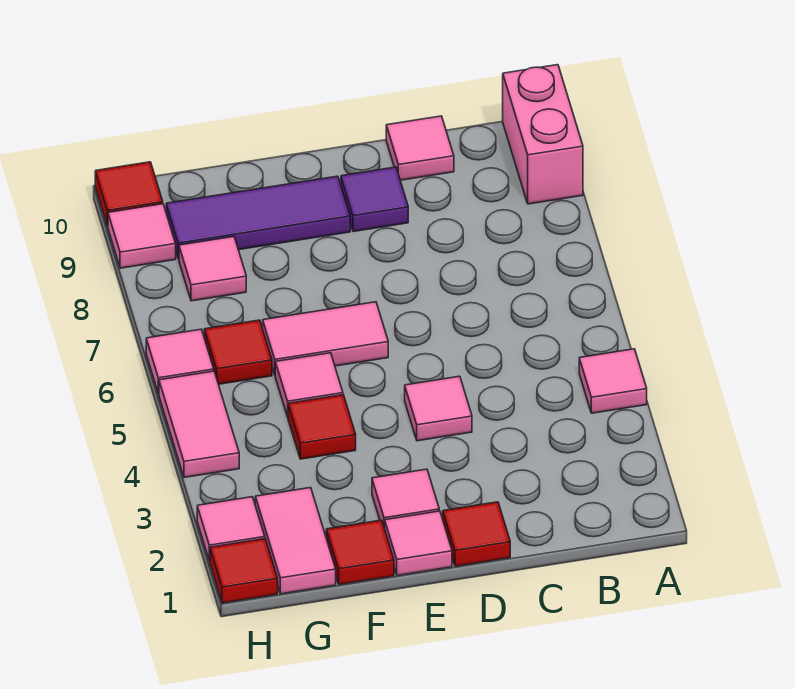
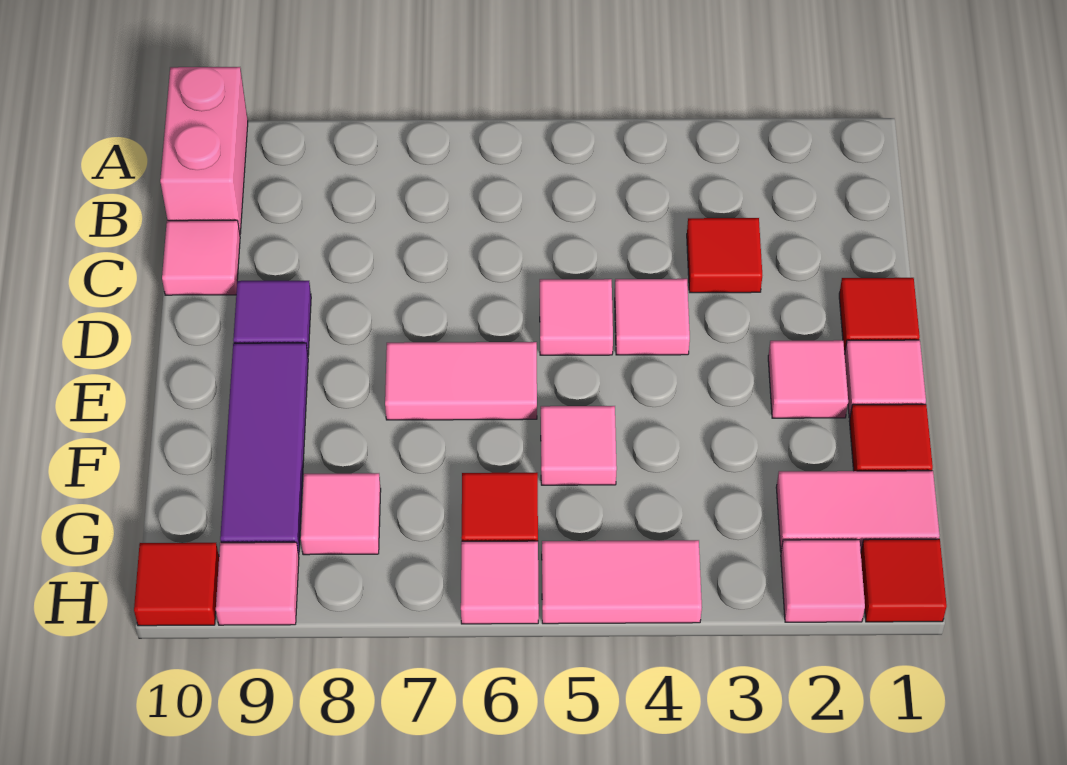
pink 1x1 tile [579,349,647,413] -> pink 1x1 tile moved to [540,279,613,355]
pink 1x2 brick [503,65,583,204] -> pink 1x2 brick turned to [160,67,248,233]
pink 1x2 tile [263,302,388,374] -> pink 1x2 tile turned to [385,342,537,420]
red 1x1 tile [288,395,356,459] -> red 1x1 tile moved to [687,218,762,293]

